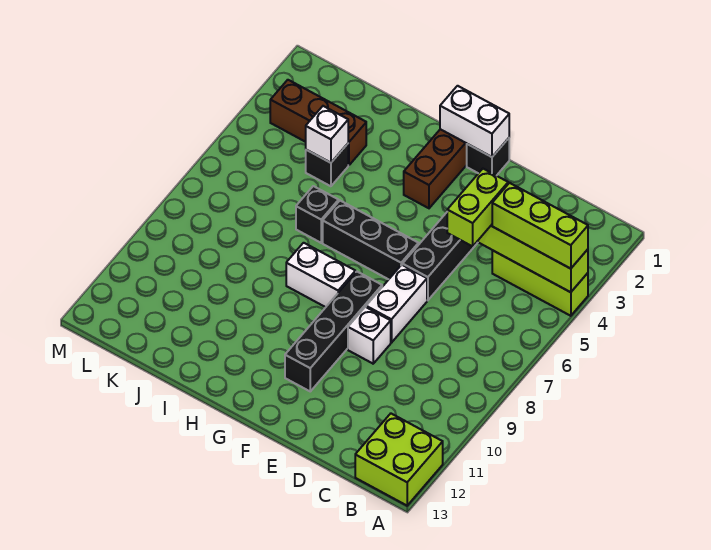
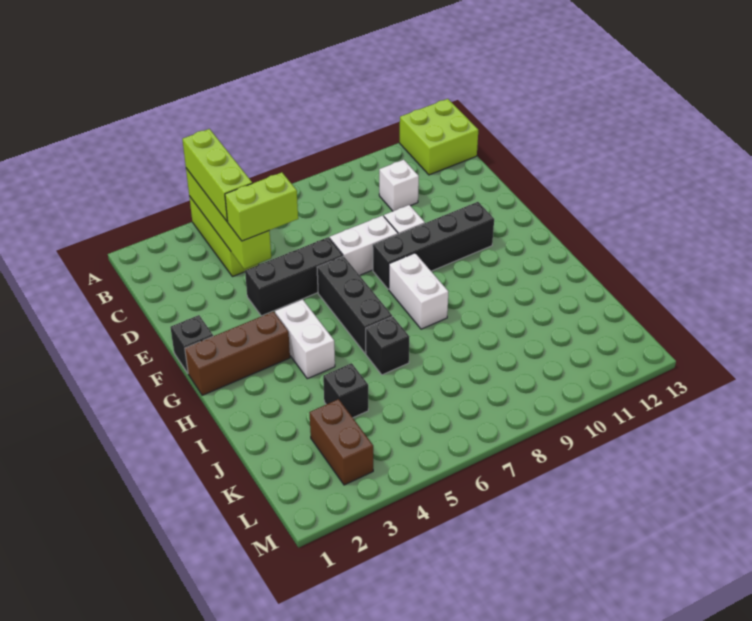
white 1x2 brick [440,86,509,157] -> white 1x2 brick moved to [275,299,335,379]
brown 1x3 brick [270,80,366,165] -> brown 1x2 brick [309,399,373,485]
white 1x1 brick [306,106,348,163] -> white 1x1 brick moved to [379,160,419,211]

